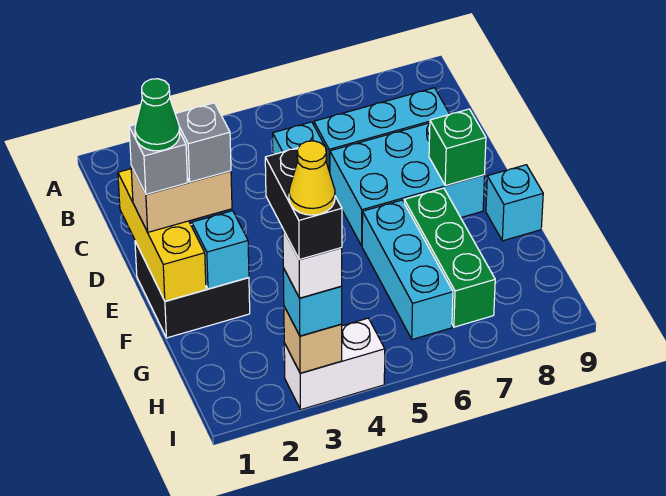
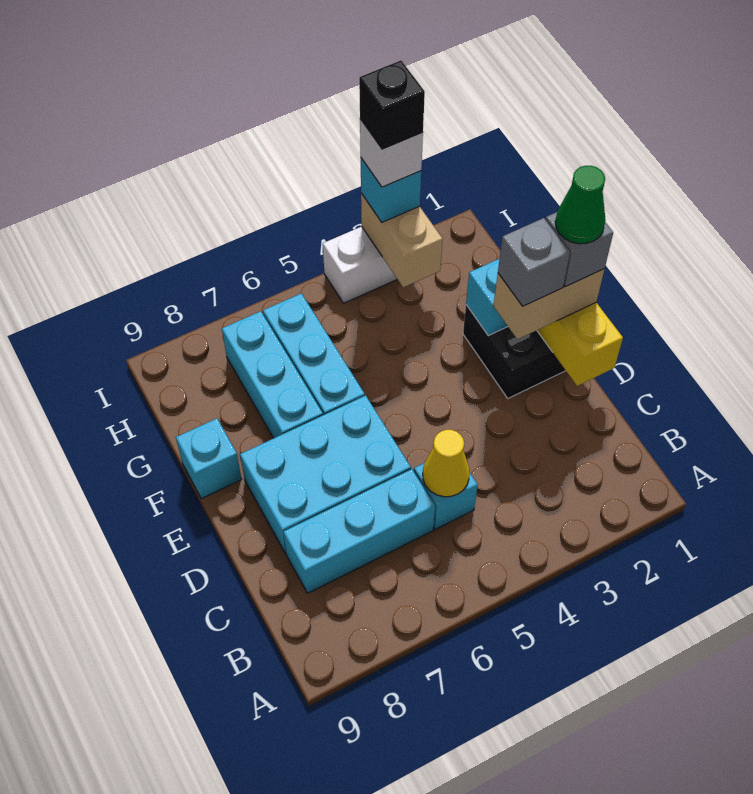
green 1x1 brick [429,109,486,186] -> none
green 1x3 brick [404,188,495,327] -> cyan 1x3 brick [222,311,323,438]
black 1x2 brick [265,148,342,260] -> black 1x1 brick [359,60,425,149]
tan 1x1 brick [284,307,342,373] -> tan 1x2 brick [361,193,443,287]
yellow 1x1 cone [289,141,335,215] -> yellow 1x1 cone moved to [423,430,470,497]

